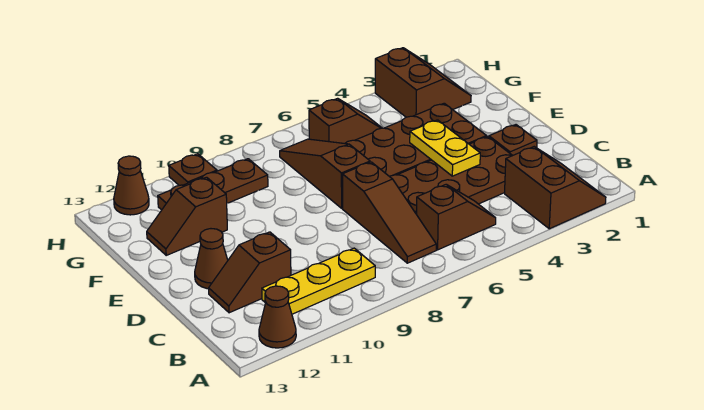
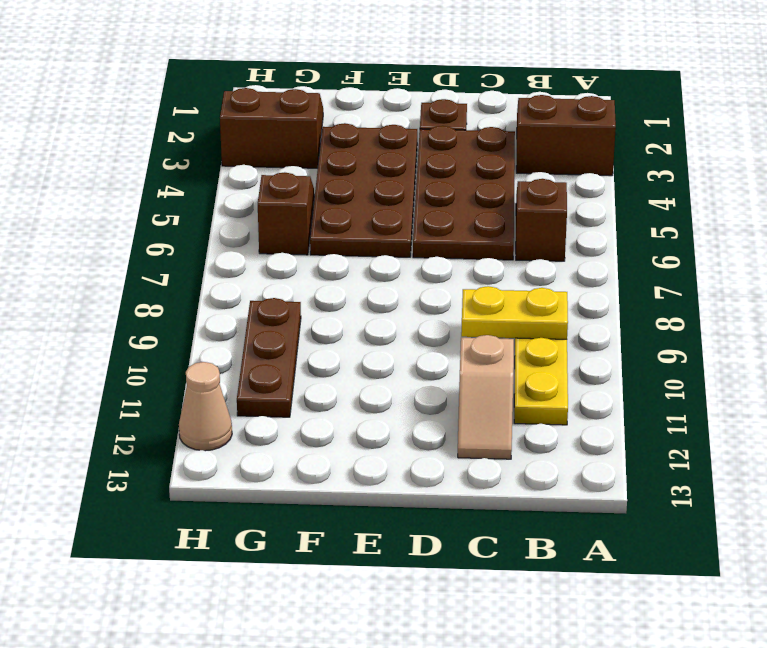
brown 1x1 cone [259,286,296,348] -> none
brown 1x3 slope [343,162,436,263] -> none
brown 1x2 slope [209,232,291,313] -> tan 1x2 slope [458,335,514,459]
yellow 1x2 plate [410,120,480,176] -> yellow 1x2 plate moved to [461,286,568,339]
brown 1x1 cone [195,229,228,289] -> none
brown 1x3 slope [280,139,370,208] -> none
brown 1x2 slope [147,177,227,255] -> none
brown 1x1 plate [169,154,217,185] -> none
brown 1x1 cone [114,156,149,215] -> tan 1x1 cone [179,362,232,451]

